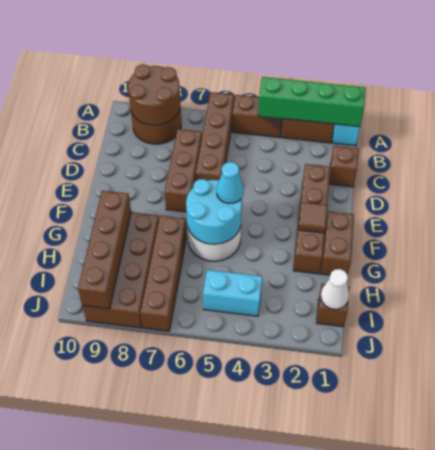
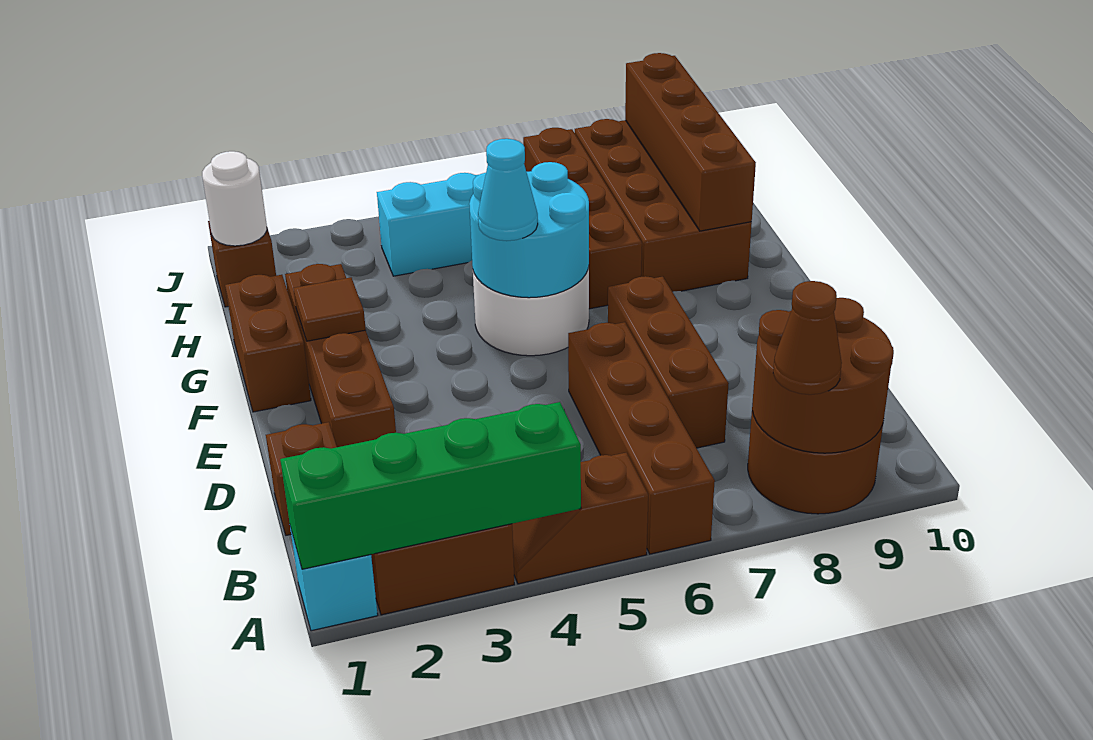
none -> brown 1x1 cone [773,281,842,395]
white 1x1 cone [321,269,349,309] -> white 1x1 round brick [202,151,267,246]

